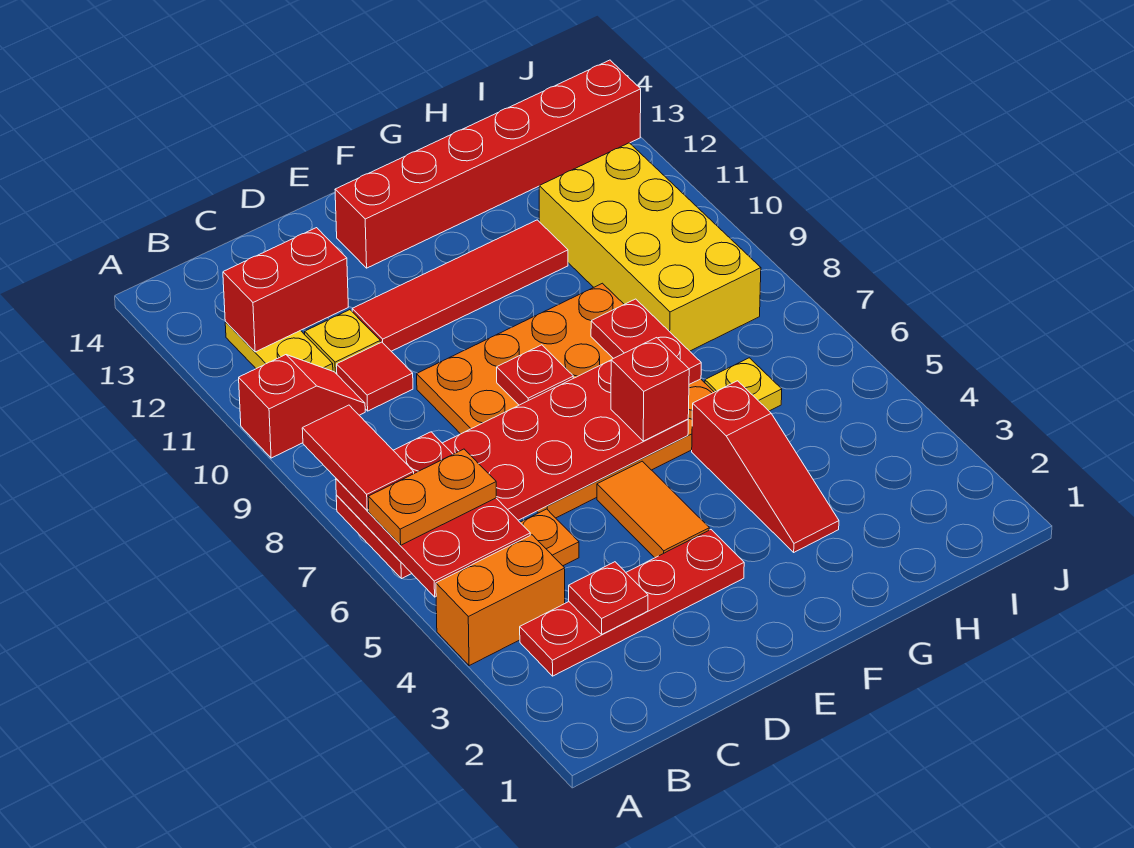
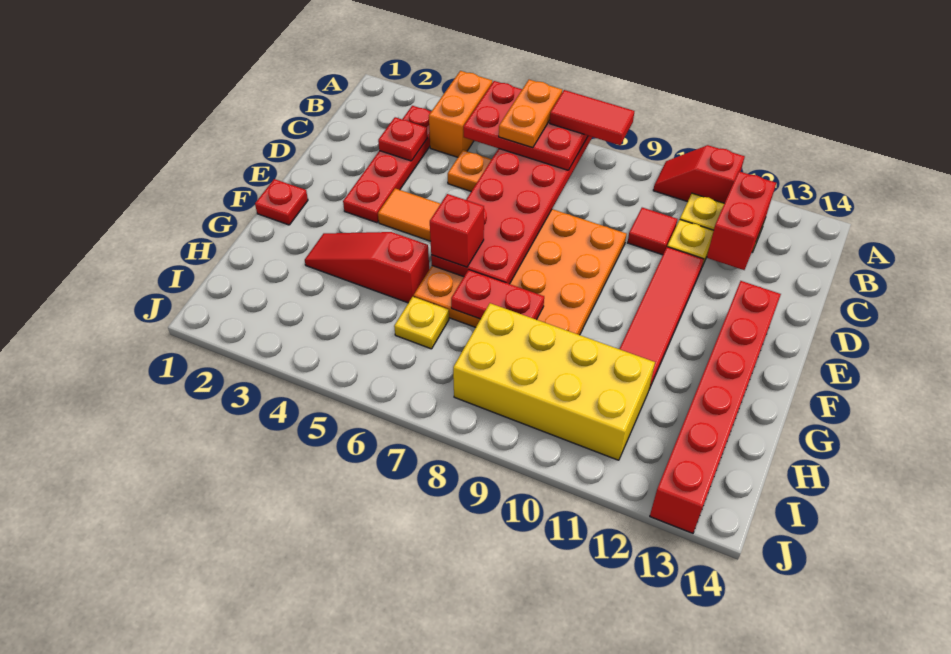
red 1x2 slope [239,355,365,458] -> red 1x2 slope turned to [653,145,745,203]
red 1x1 plate [497,345,573,405] -> red 1x1 plate moved to [255,179,308,225]

